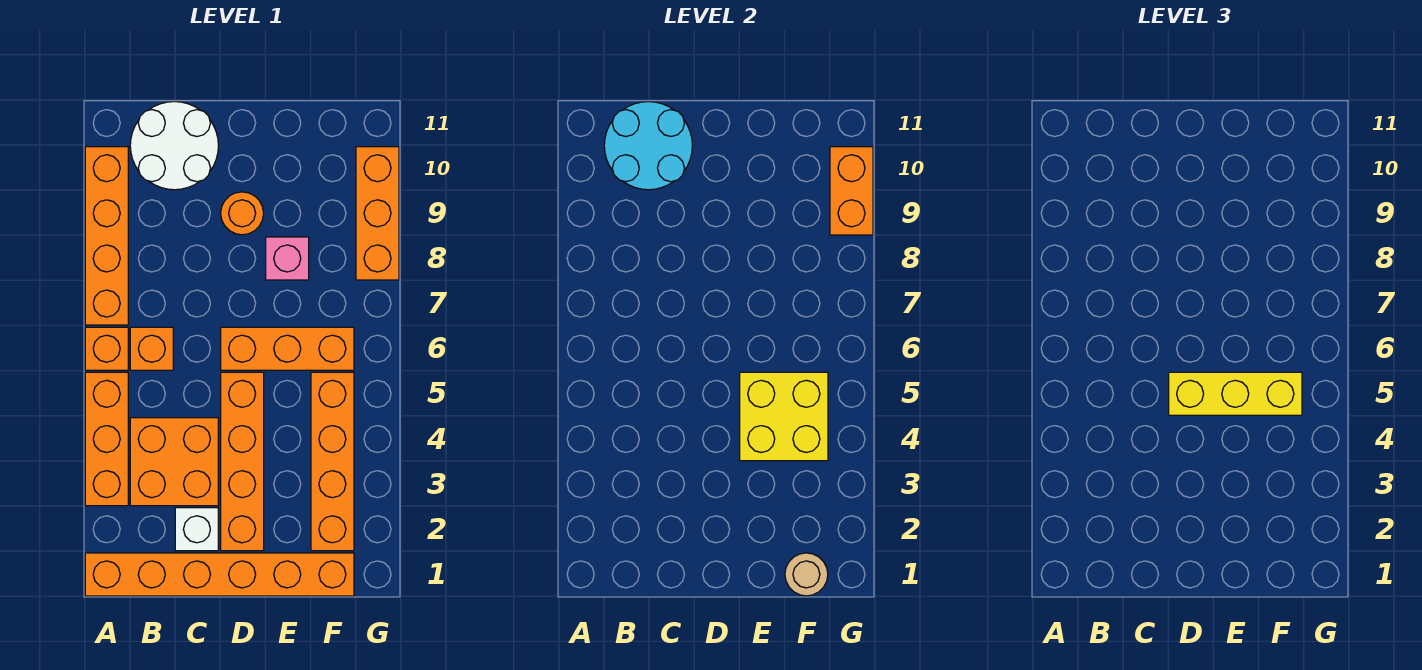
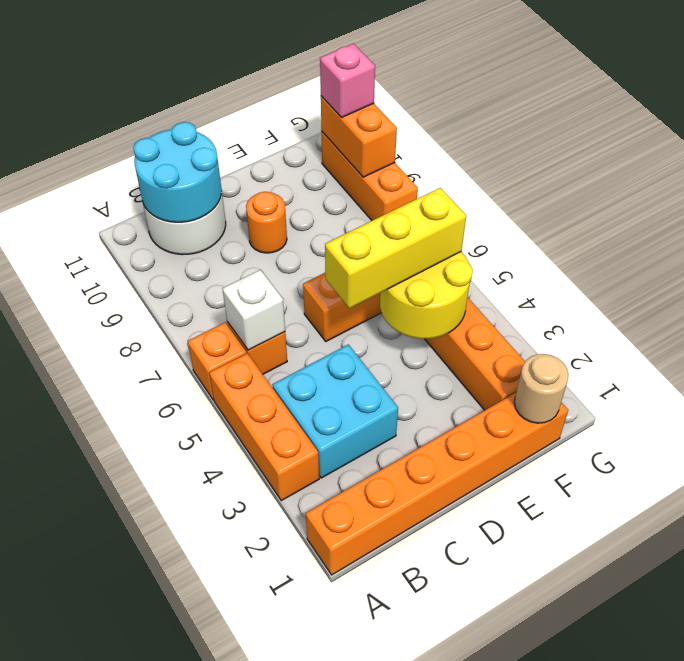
orange 1x4 brick [85,147,128,325] -> none
orange 2x2 brick [130,418,218,506] -> cyan 2x2 brick [272,344,398,478]
white 1x1 brick [175,508,218,551] -> white 1x1 brick moved to [222,270,285,350]
orange 1x4 brick [221,372,264,551] -> none
yellow 2x2 brick [740,372,828,461] -> yellow 2x2 round brick [380,252,473,339]
pink 1x1 brick [266,237,309,280] -> pink 1x1 brick moved to [320,44,375,118]

